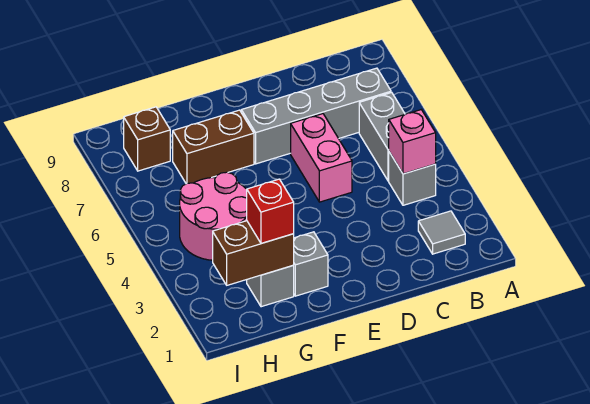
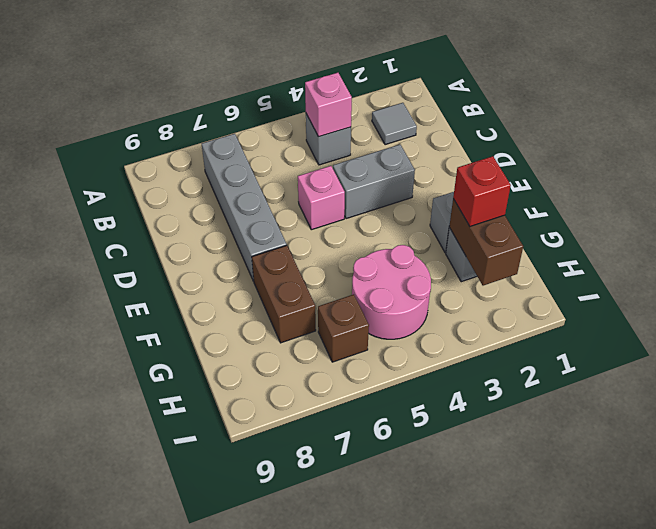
grey 1x2 brick [359,93,405,181] -> grey 1x2 brick moved to [333,144,415,219]
pink 1x2 brick [291,114,352,202] -> pink 1x1 brick [298,166,345,230]
brown 1x1 brick [124,107,170,171] -> brown 1x1 brick moved to [318,294,369,362]

